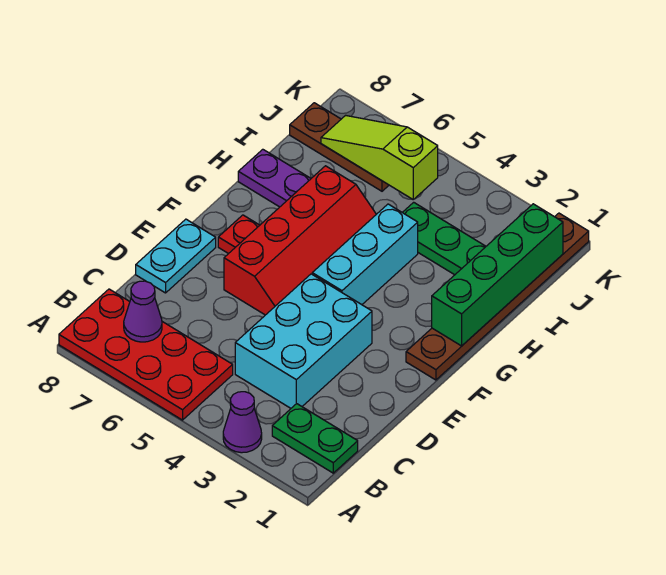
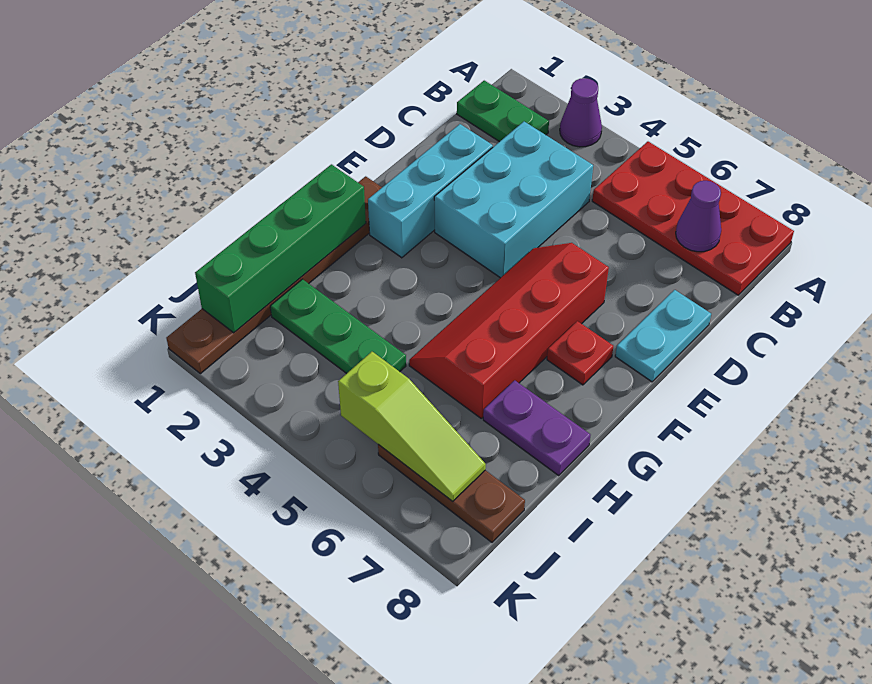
cyan 1x3 brick [312,204,418,305] -> cyan 1x3 brick moved to [368,124,493,258]

